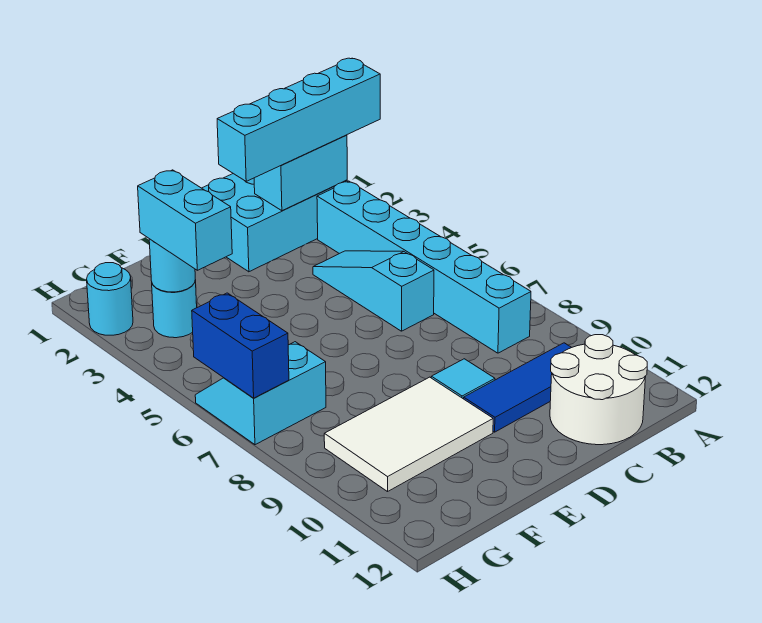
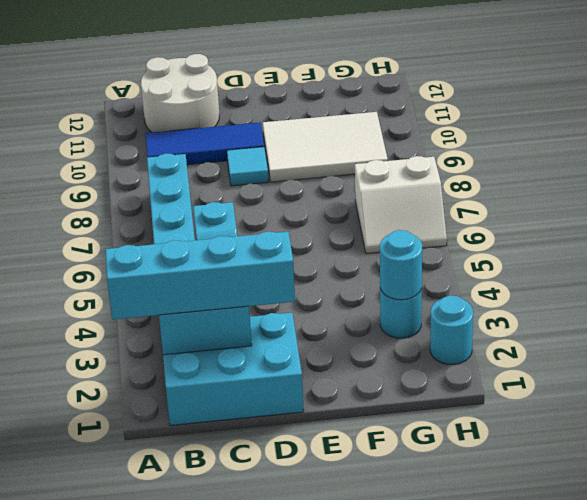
cyan 1x2 brick [138,170,232,270] -> none
cyan 2x2 slope [195,342,326,445] -> white 2x2 slope [355,156,447,254]
blue 1x2 brick [192,293,289,398] -> none

